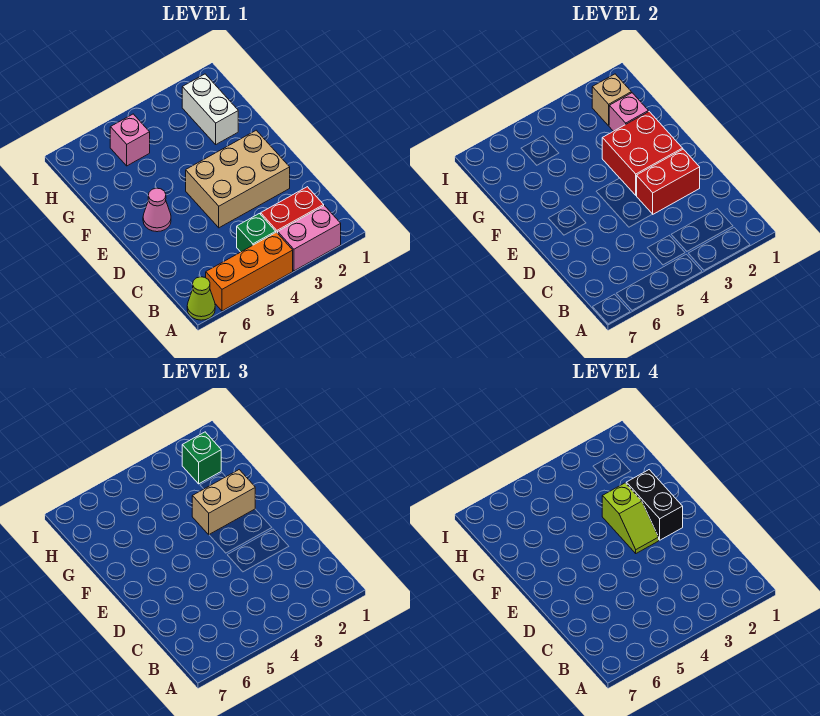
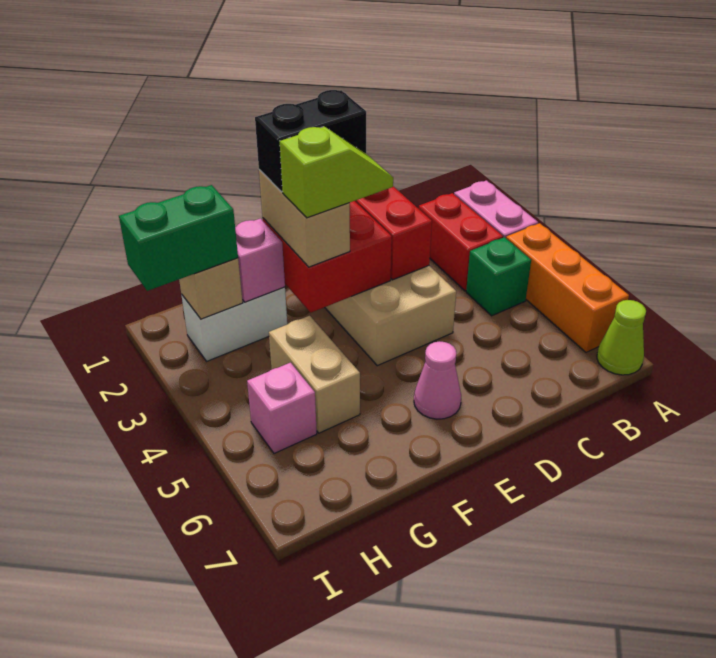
none -> tan 1x2 brick [269,316,360,433]
green 1x1 brick [182,432,221,484] -> green 1x2 brick [119,185,238,291]

